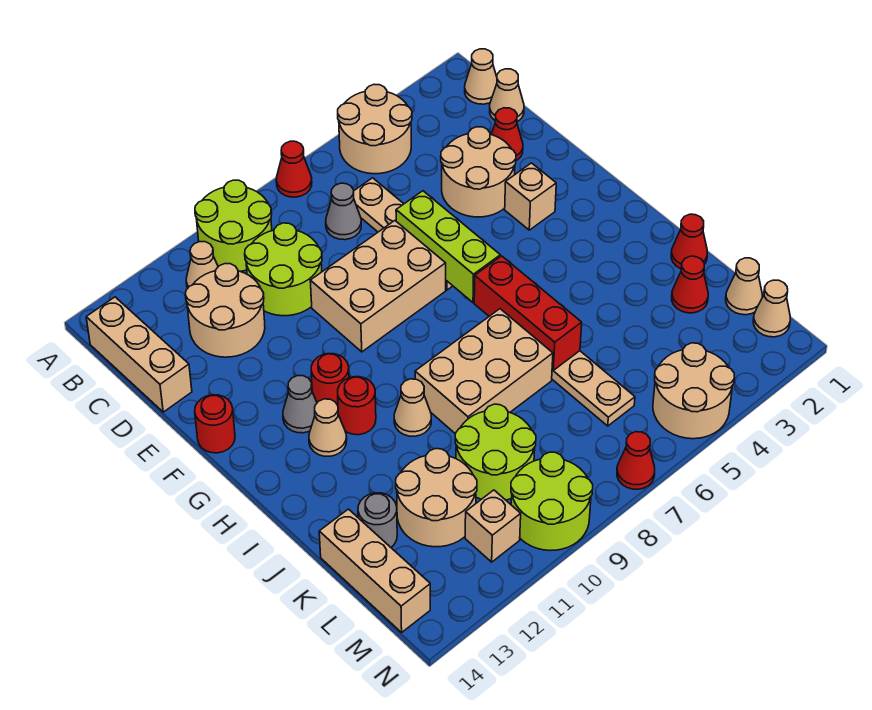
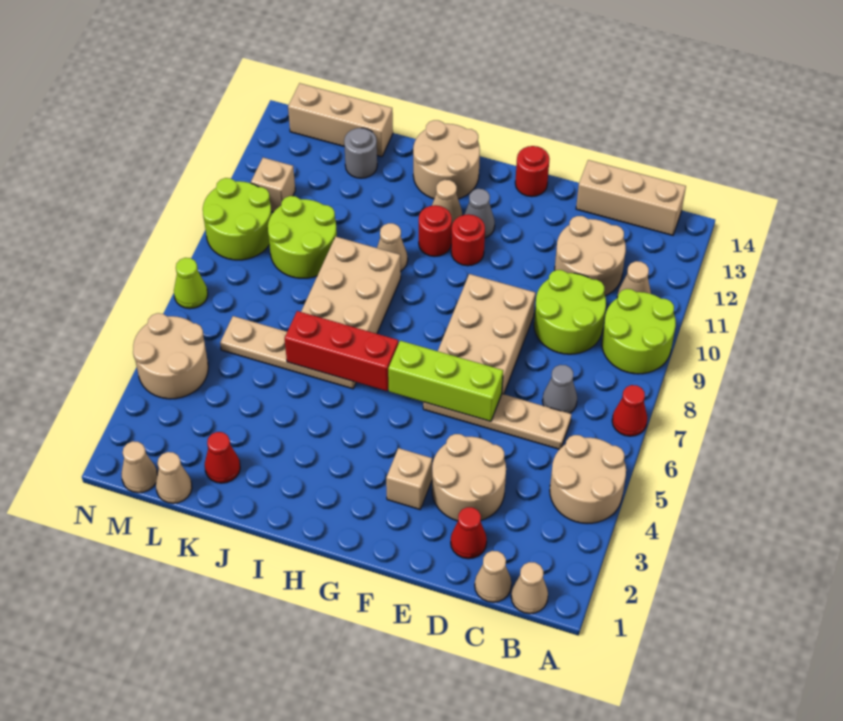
red 1x1 cone [671,214,707,269] -> none
tan 2x2 round brick [396,449,477,547] -> tan 2x2 round brick moved to [413,120,480,199]
red 1x1 cone [617,432,655,489] -> lime 1x1 cone [174,258,208,309]

